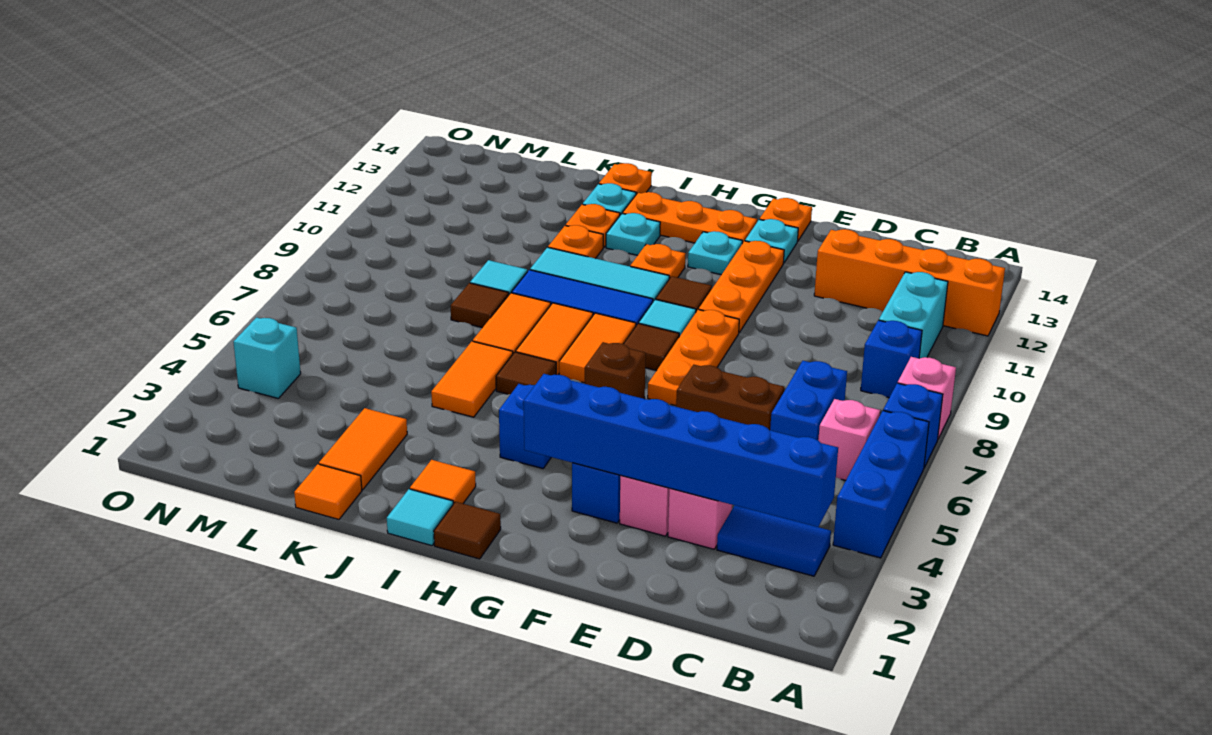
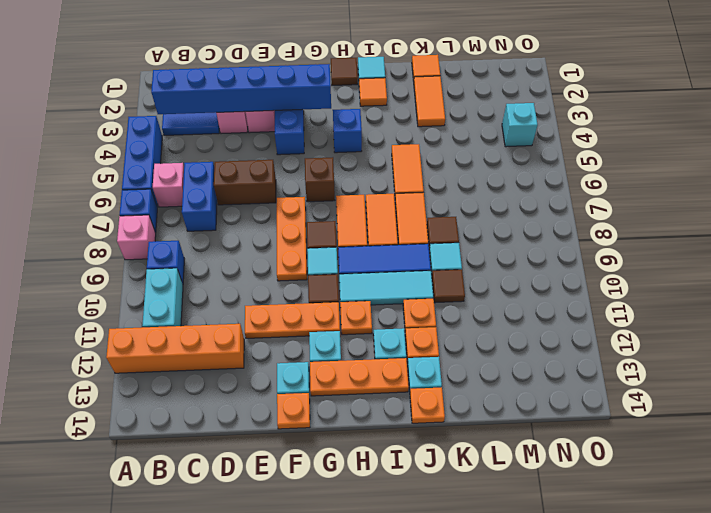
orange 1x3 plate [699,241,784,333] -> orange 1x3 plate turned to [245,302,340,338]
brown 1x1 tile [496,352,556,394] -> brown 1x1 tile moved to [432,270,465,303]

